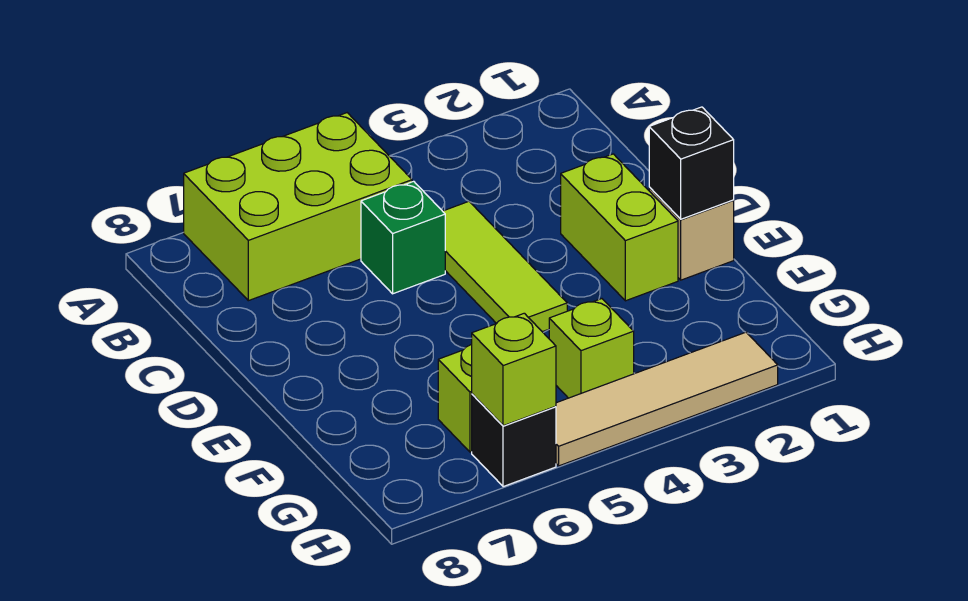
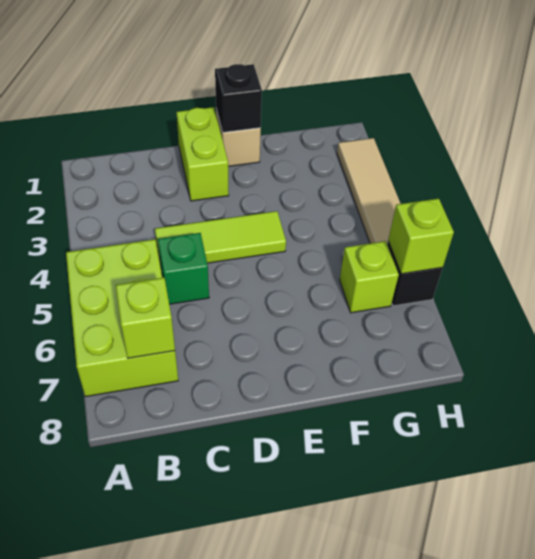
lime 1x2 brick [561,154,678,301] -> lime 1x2 brick turned to [176,107,229,201]
lime 1x1 brick [549,299,634,398] -> lime 1x1 brick moved to [116,278,175,358]

